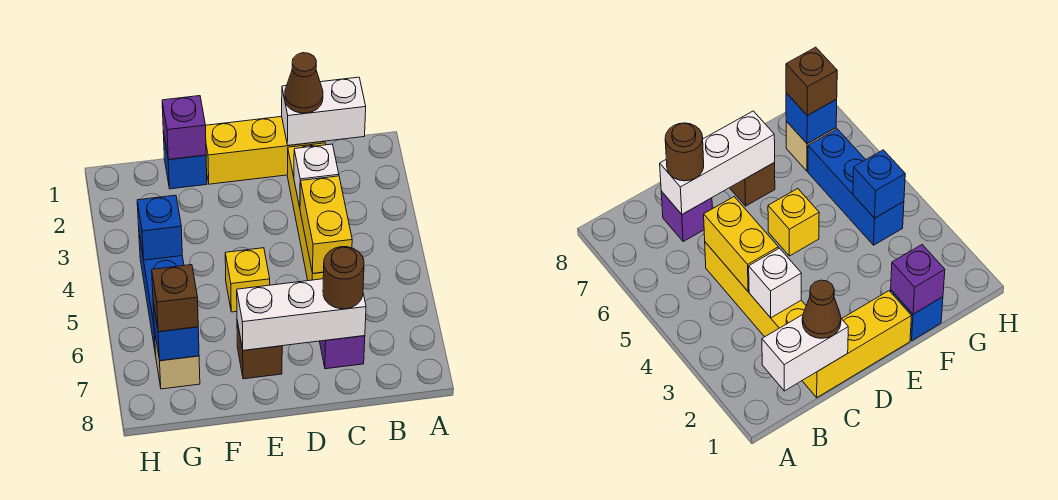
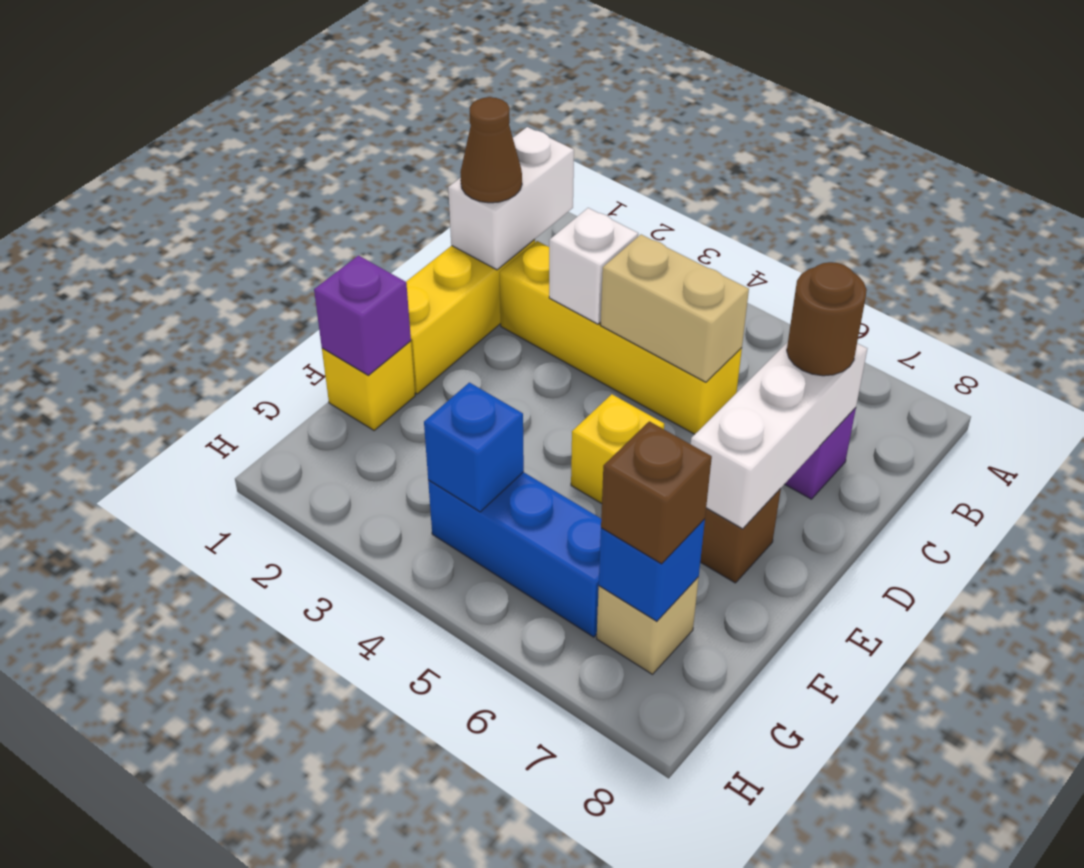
yellow 1x2 brick [300,176,352,273] -> tan 1x2 brick [601,235,749,382]
blue 1x1 brick [163,131,207,189] -> yellow 1x1 brick [322,341,415,431]

